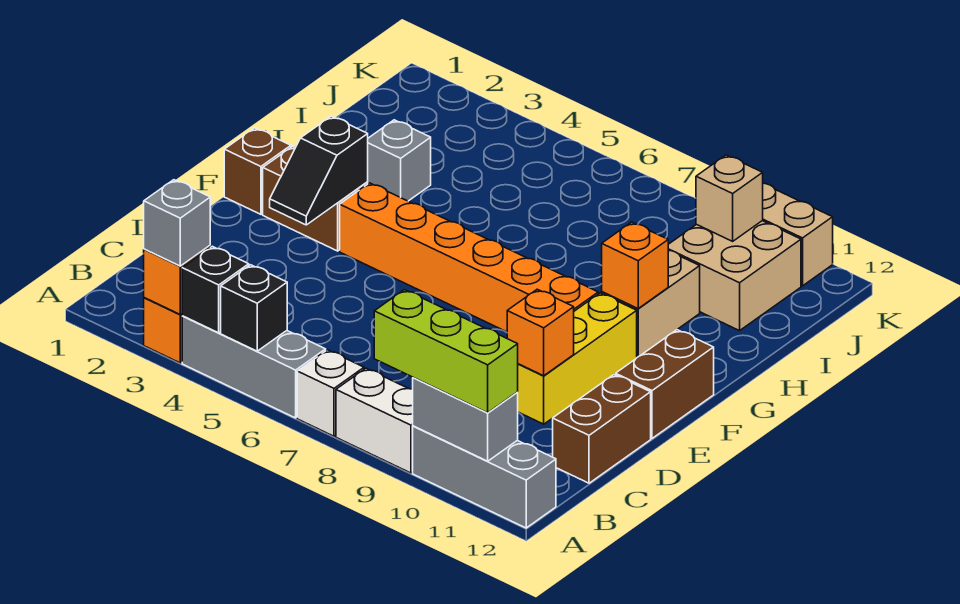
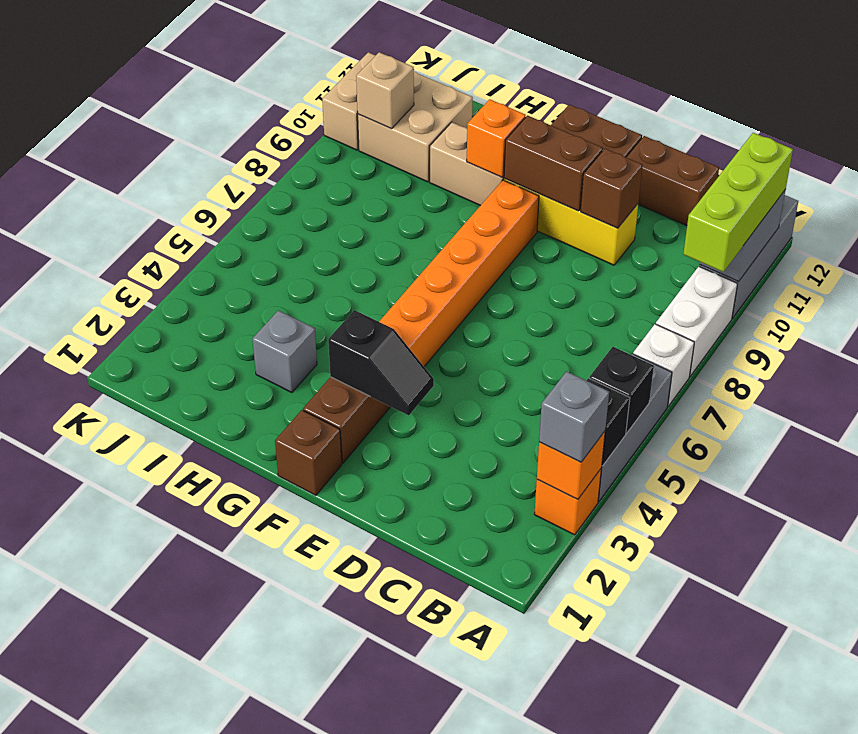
orange 1x1 brick [507,289,574,376] -> brown 1x1 brick [581,149,642,228]
none -> brown 1x2 brick [504,116,603,211]

